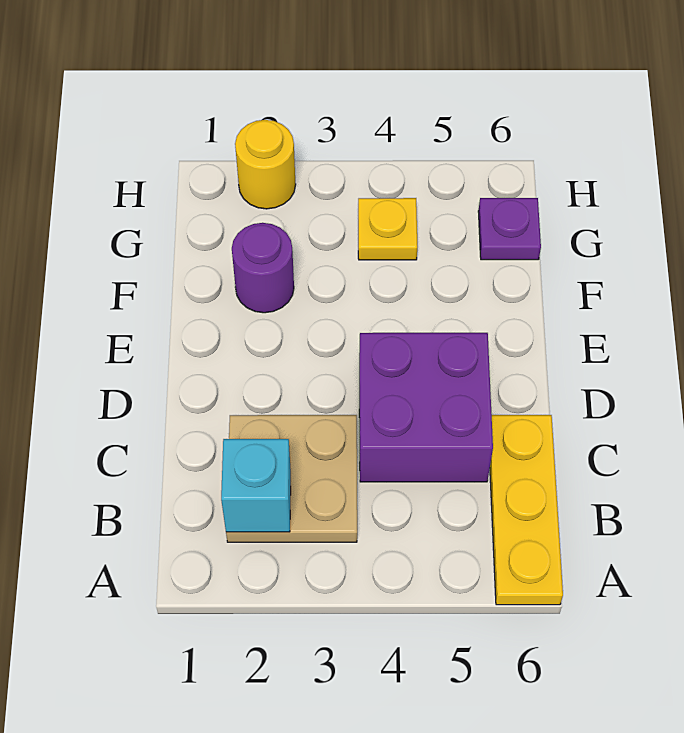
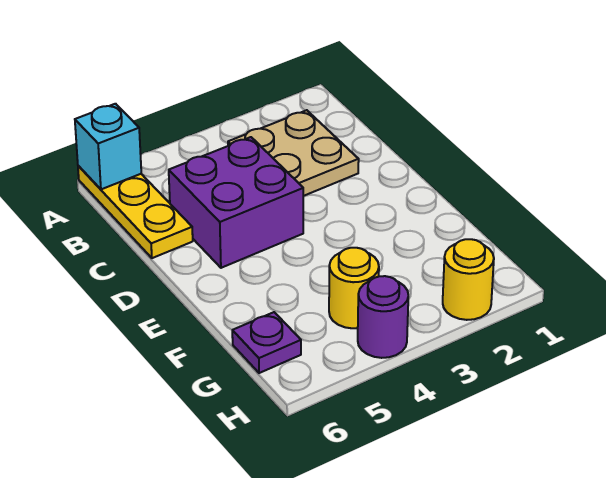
cyan 1x1 brick [221,439,291,532] -> cyan 1x1 brick moved to [75,104,141,189]
purple 1x1 round brick [232,223,294,313] -> purple 1x1 round brick moved to [358,276,408,358]
yellow 1x1 plate [358,198,417,260] -> yellow 1x1 round brick [329,248,379,328]

